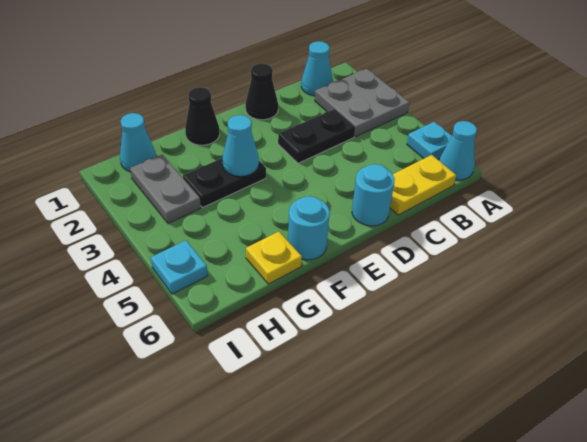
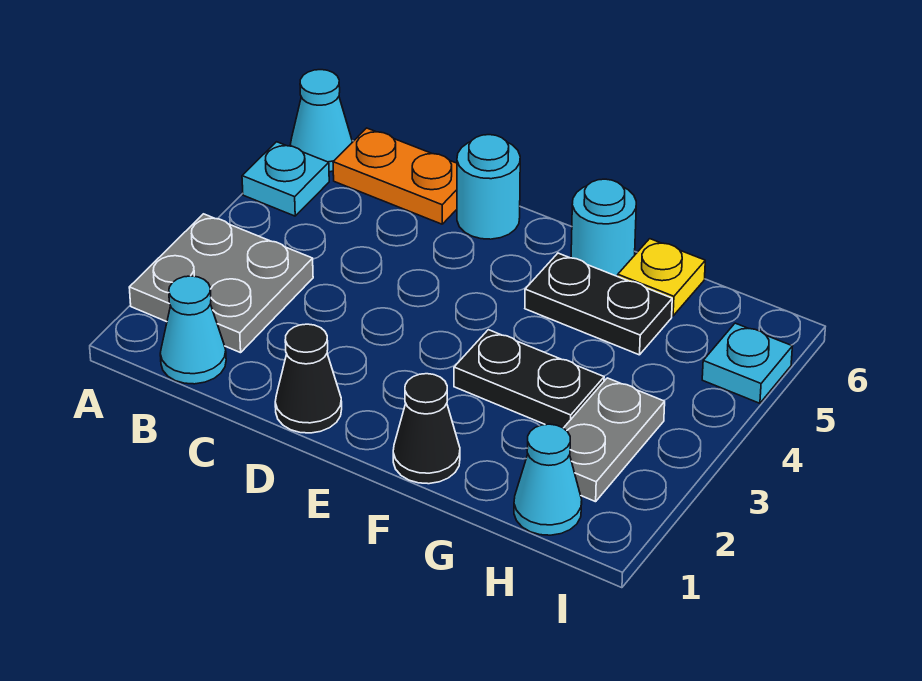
yellow 1x2 plate [390,155,456,215] -> orange 1x2 plate [333,128,457,224]
black 1x2 plate [278,109,355,163] -> black 1x2 plate moved to [525,253,672,355]
cyan 1x1 cone [222,115,259,176] -> none

